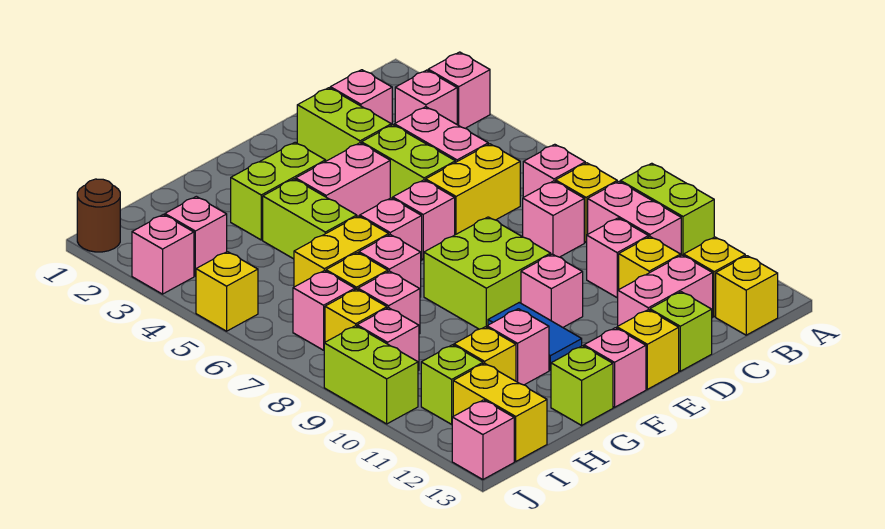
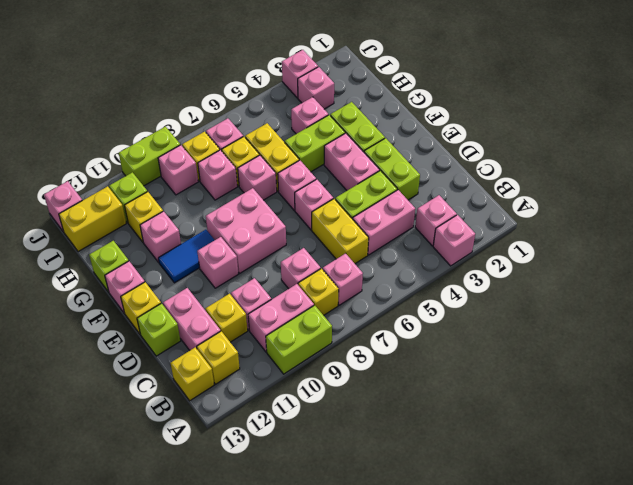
pink 1x1 brick [330,70,392,125] -> pink 1x1 brick moved to [291,97,328,134]
lime 1x2 brick [297,88,391,161] -> lime 1x2 brick turned to [364,138,420,200]
lime 2x2 brick [424,217,551,329] -> pink 2x2 brick [206,188,286,273]
brown 1x1 round brick [77,179,120,252] -> none
yellow 1x1 brick [196,252,258,331] -> none

